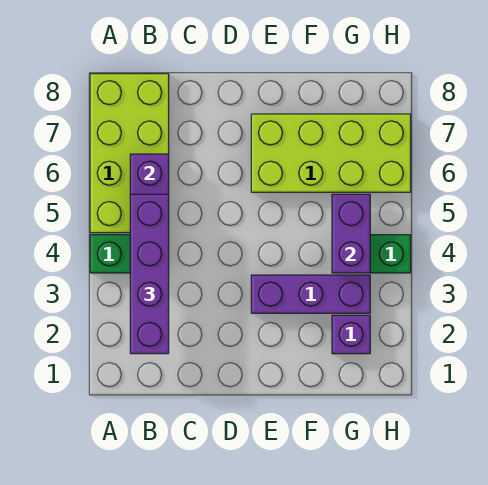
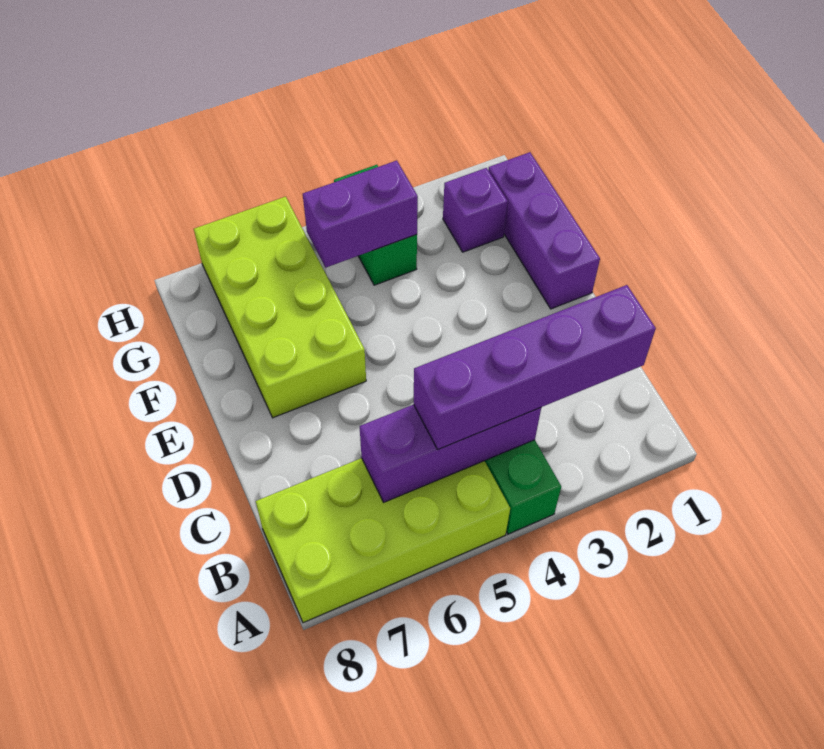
purple 1x3 brick [251,275,370,313] -> purple 1x3 brick moved to [488,152,600,309]

